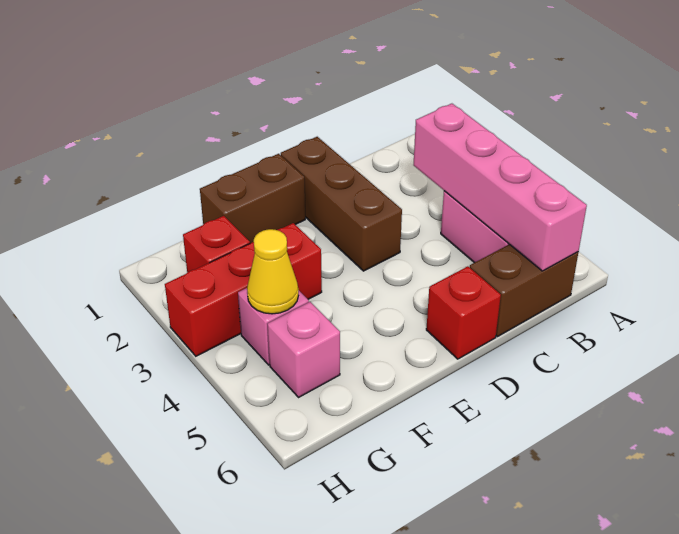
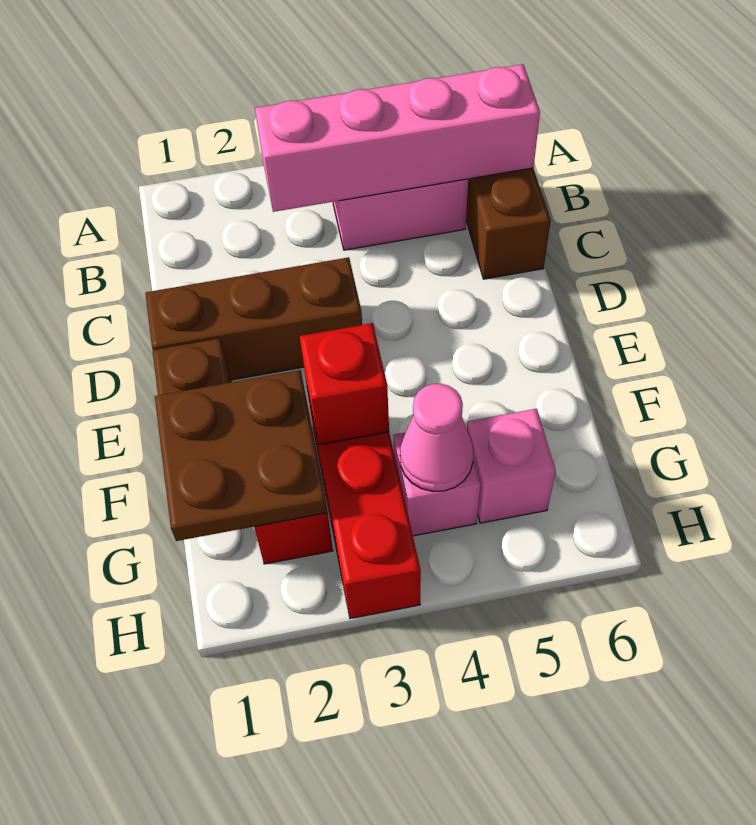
red 1x1 brick [426,266,501,359] -> red 1x1 brick moved to [300,323,389,445]
none -> brown 2x2 plate [155,370,328,541]
yellow 1x1 cone [247,229,298,314] -> pink 1x1 cone [400,384,473,491]

